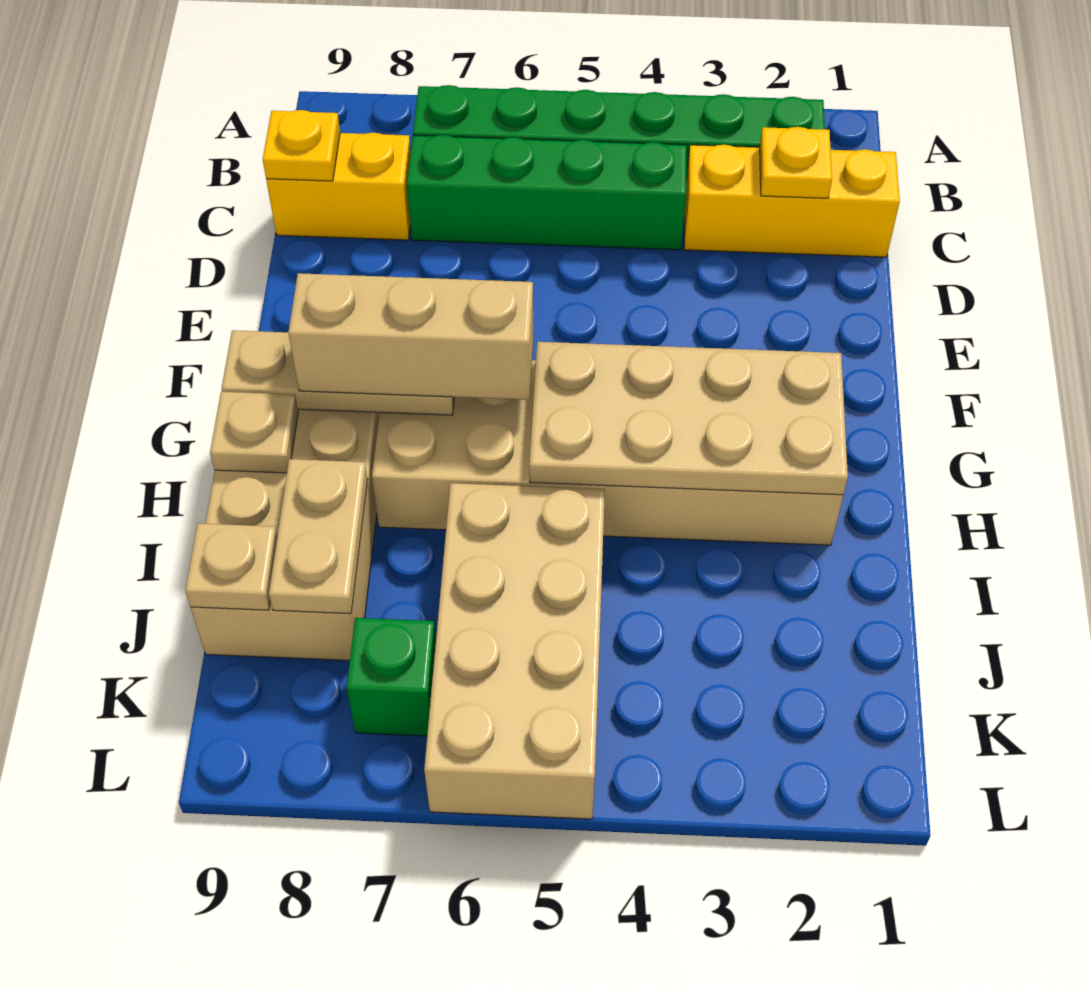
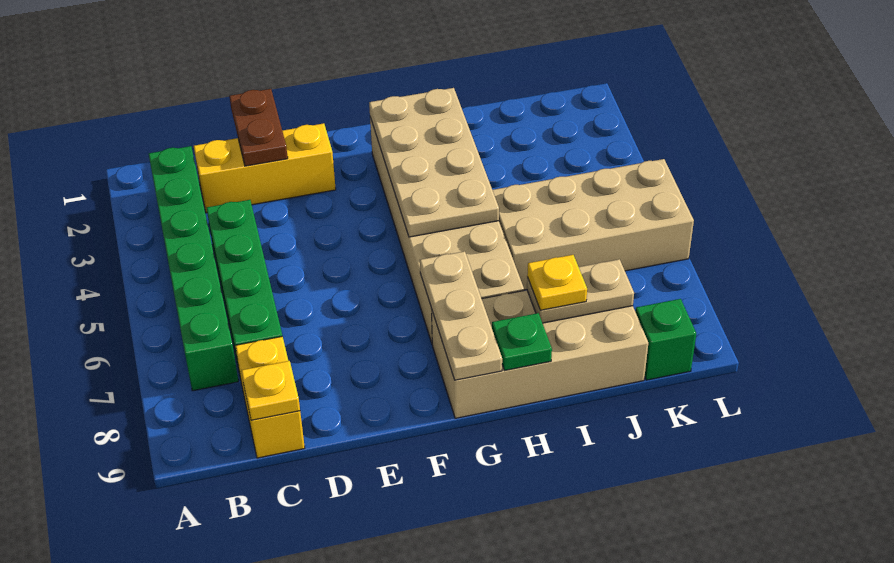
yellow 1x3 brick [684,145,900,257] -> yellow 1x3 brick turned to [194,123,336,213]
yellow 1x1 plate [760,127,832,198] -> yellow 1x1 plate moved to [527,255,587,310]
none -> brown 1x2 plate [229,89,288,166]
tan 1x3 brick [288,273,533,400] -> none
tan 1x1 plate [210,392,298,473] -> green 1x1 plate [492,313,552,370]
tan 1x1 plate [185,523,277,610] -> none
green 1x1 brick [347,618,436,736] -> green 1x1 brick moved to [635,299,696,380]

